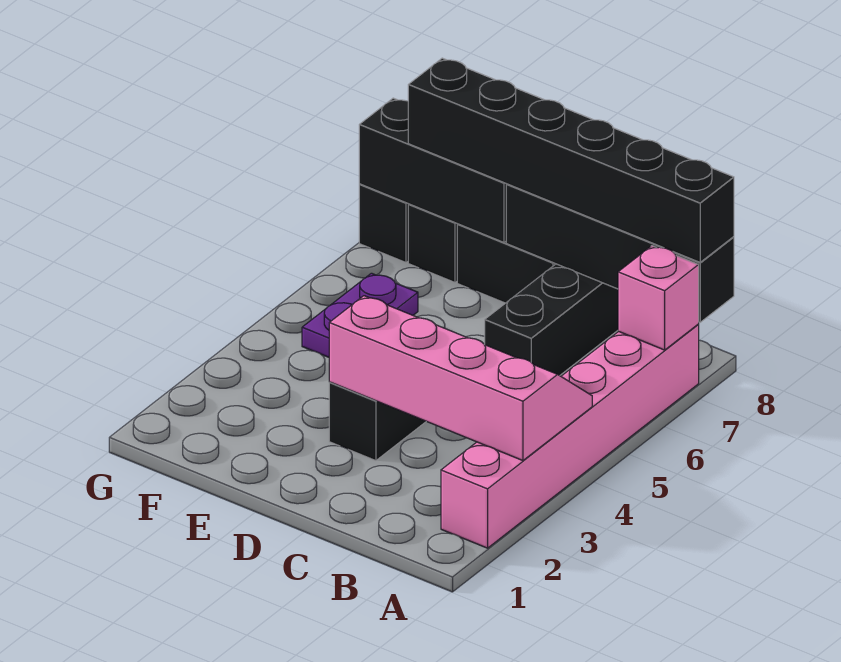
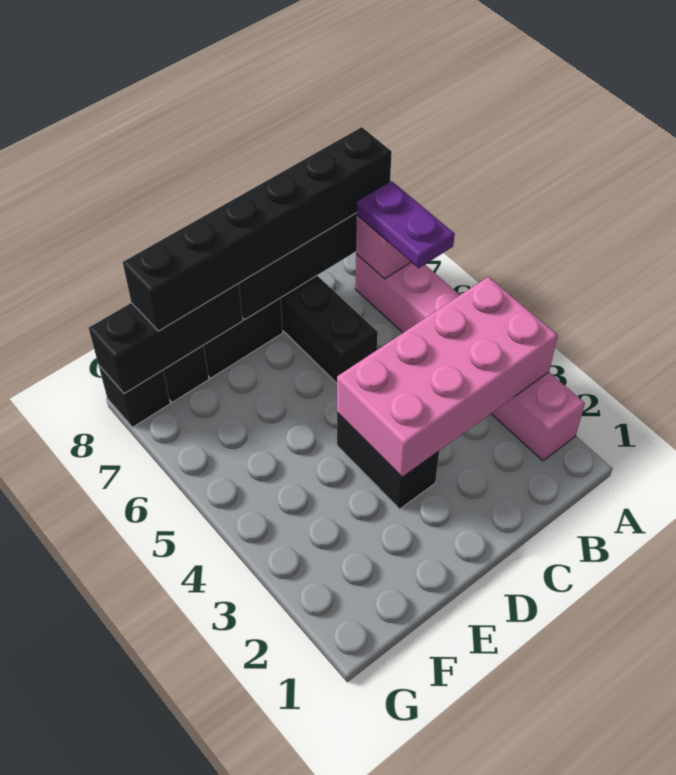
pink 2x4 slope [329,296,592,461] -> pink 2x4 brick [337,277,558,477]
purple 1x2 plate [302,273,418,357] -> purple 1x2 plate moved to [357,181,455,268]

